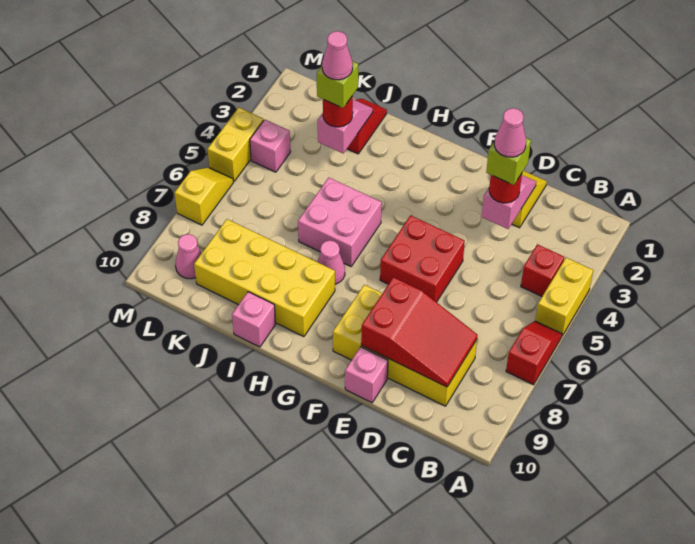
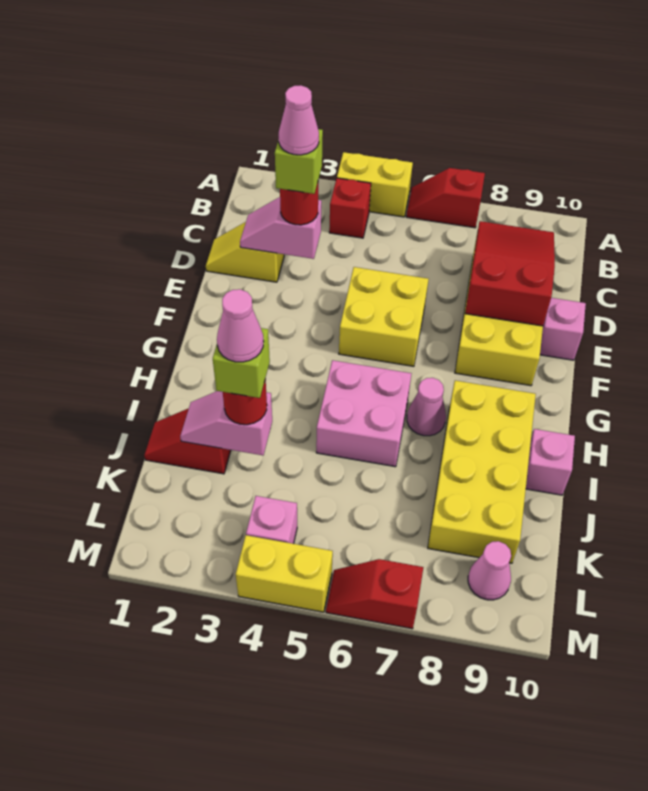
red 2x2 brick [380,215,465,302] -> yellow 2x2 brick [339,267,429,366]
yellow 1x2 slope [175,167,233,225] -> red 1x2 slope [326,559,423,629]

